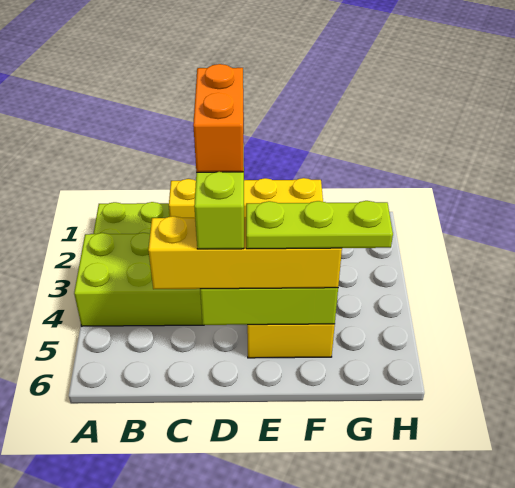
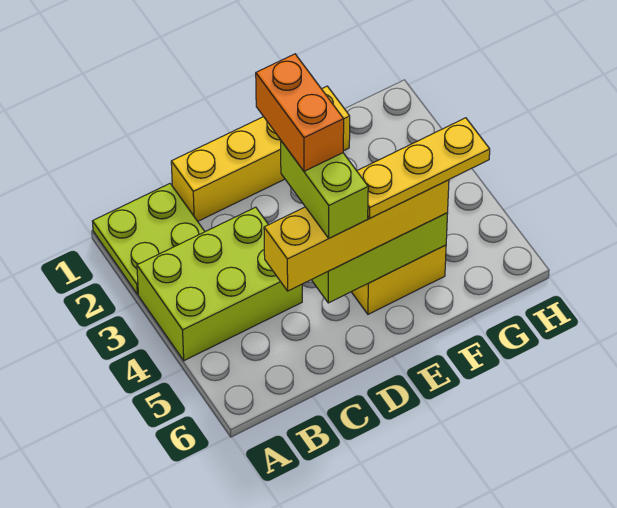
lime 1x3 plate [246,201,393,249] -> yellow 1x3 plate [357,118,490,218]

